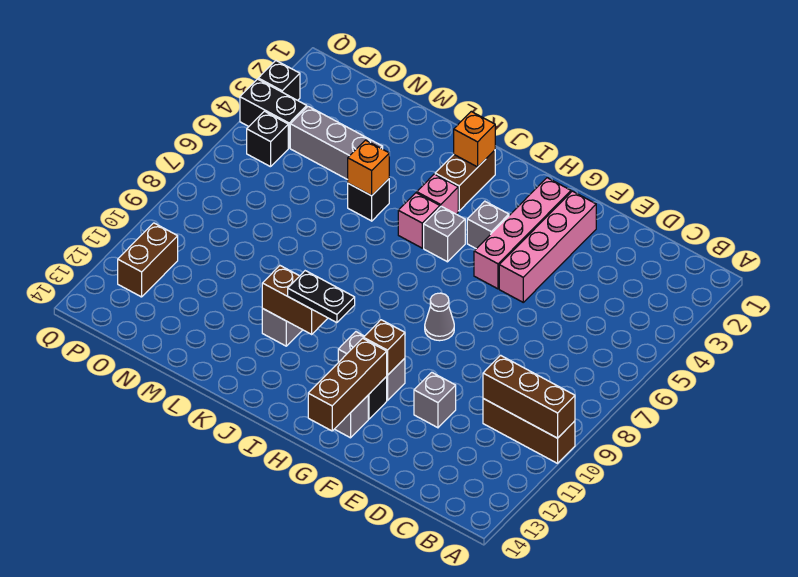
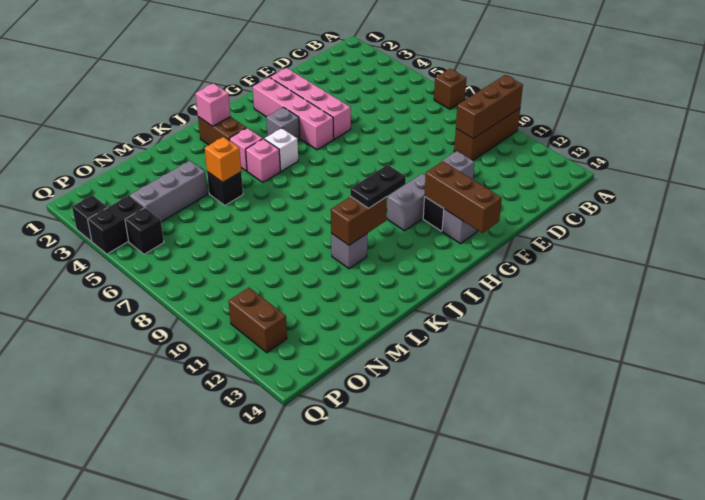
grey 1x1 cone [425,293,454,341] -> none
brown 1x1 brick [363,320,405,375] -> brown 1x1 brick moved to [434,69,466,109]
grey 1x1 brick [424,206,465,262] -> white 1x1 brick [264,128,298,171]
orange 1x1 brick [454,112,495,167] -> pink 1x1 brick [196,83,230,126]

